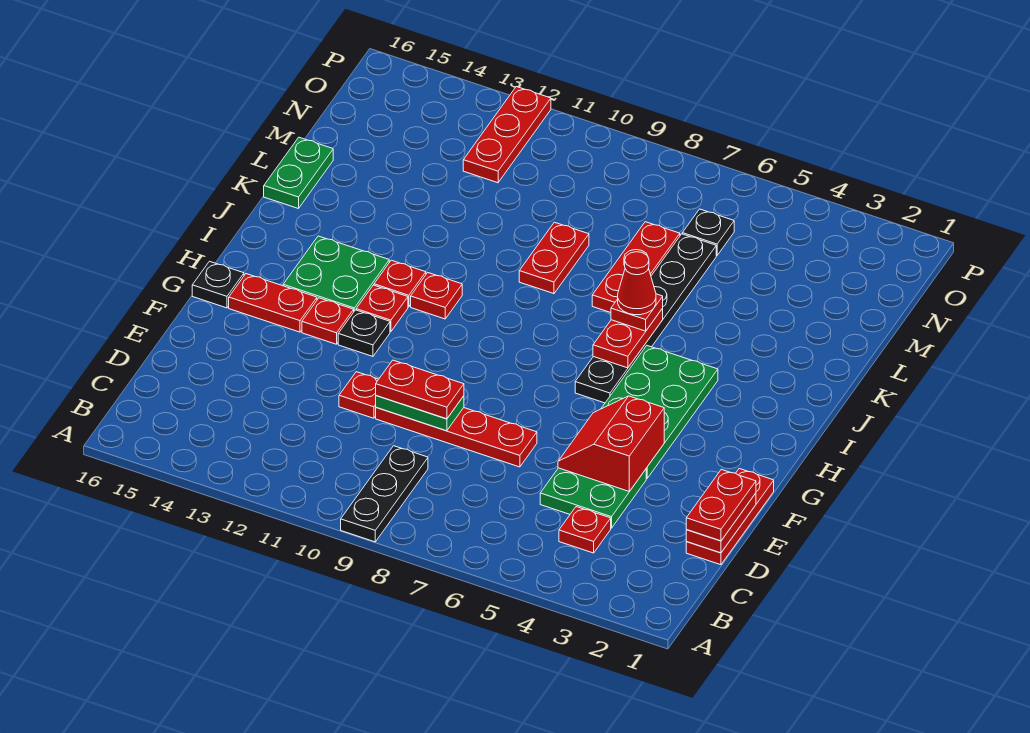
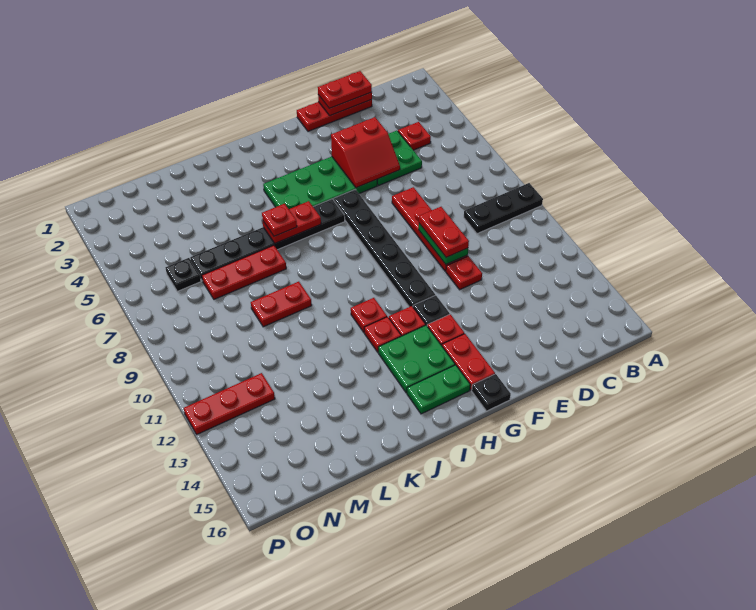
none -> black 1x6 plate [334,190,435,307]
red 1x1 cone [618,252,656,315] -> none
green 1x2 plate [264,137,333,209] -> green 1x2 plate moved to [407,365,470,414]

